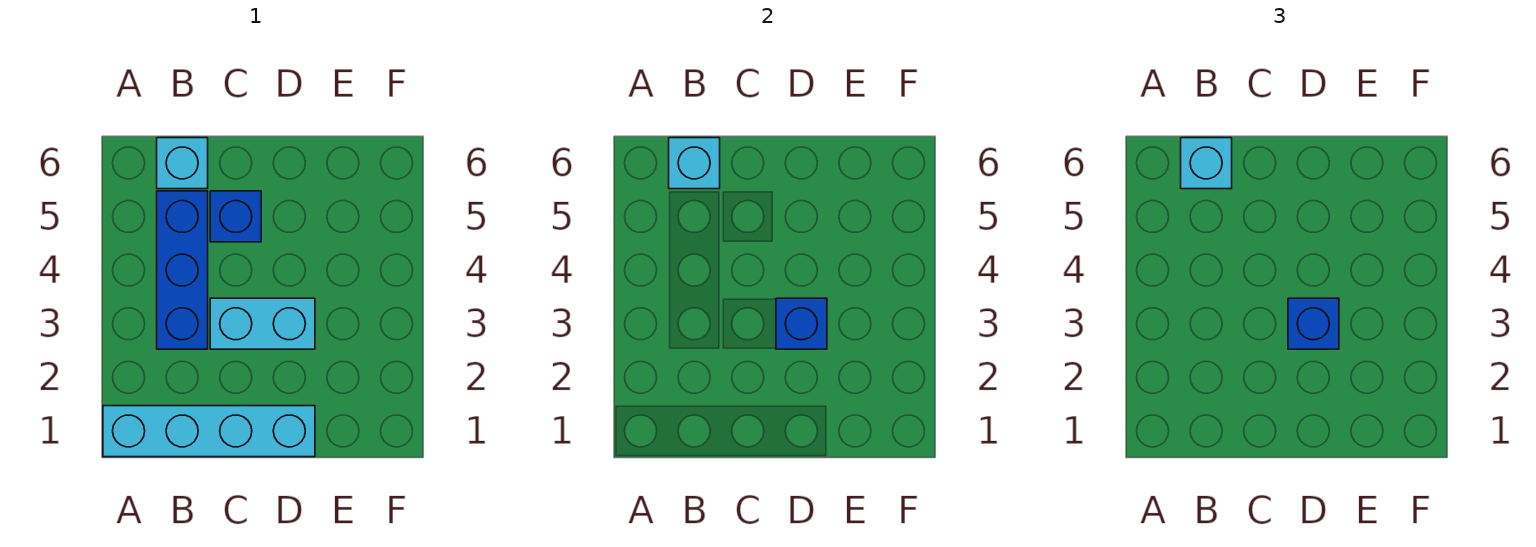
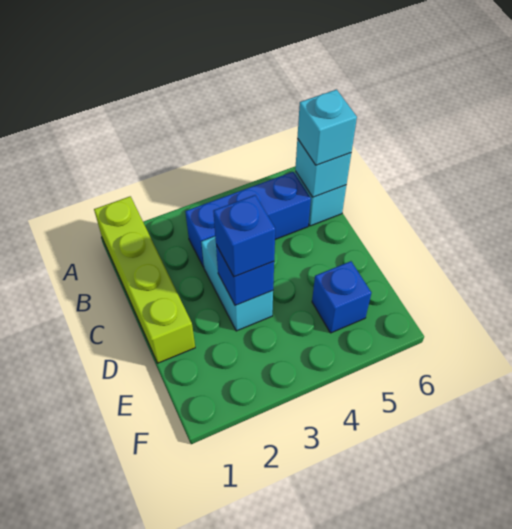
cyan 1x4 brick [103,406,315,457] -> lime 1x4 brick [94,196,195,363]
blue 1x1 brick [210,191,261,242] -> blue 1x1 brick moved to [312,261,371,333]

